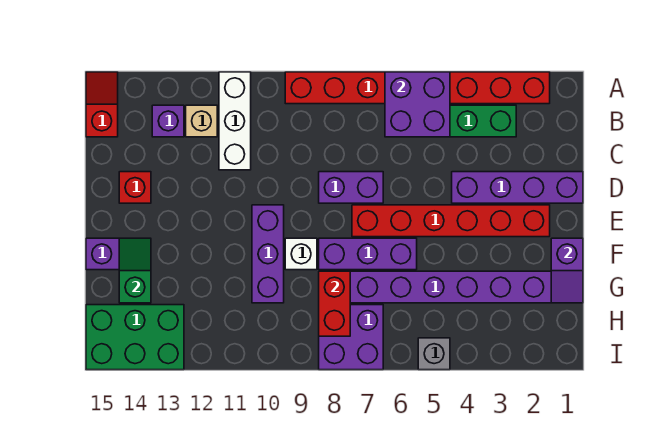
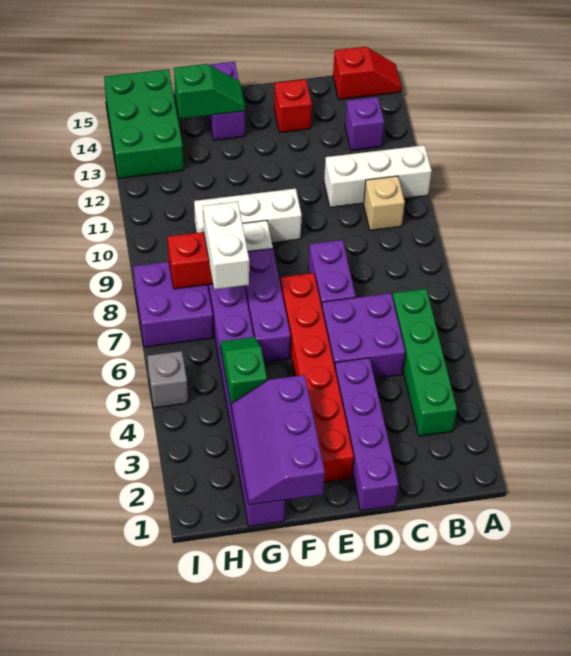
red 1x8 brick [285,72,550,104] -> none
purple 2x2 brick [385,72,450,137] -> purple 2x2 brick moved to [322,293,405,378]
tan 1x1 brick [186,105,217,137] -> tan 1x1 brick moved to [364,176,405,231]
purple 1x3 brick [252,205,284,303] -> white 1x3 brick [194,188,302,243]
purple 1x2 slope [551,238,583,303] -> purple 2x3 slope [231,375,325,505]
none -> green 1x2 slope [220,337,267,404]
none -> white 1x2 brick [203,201,249,289]

